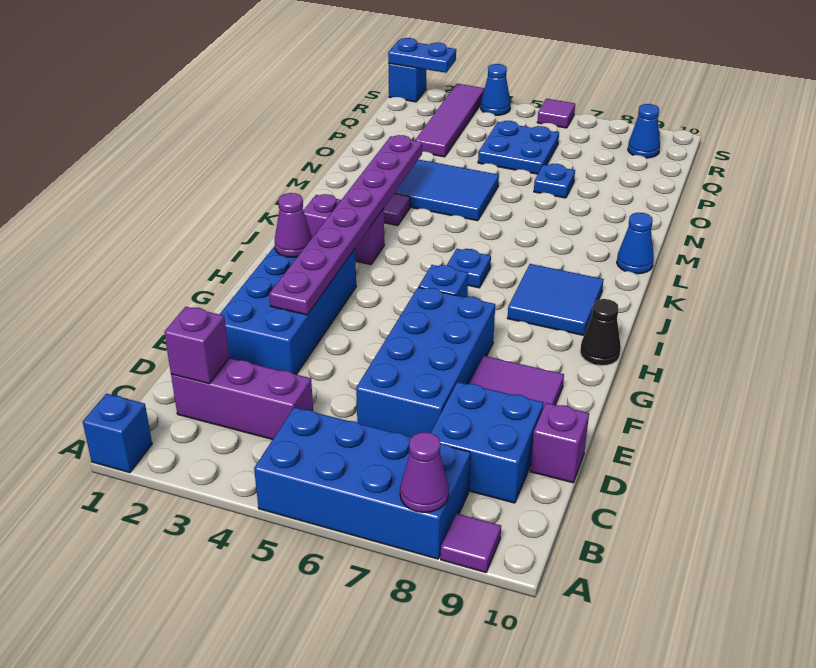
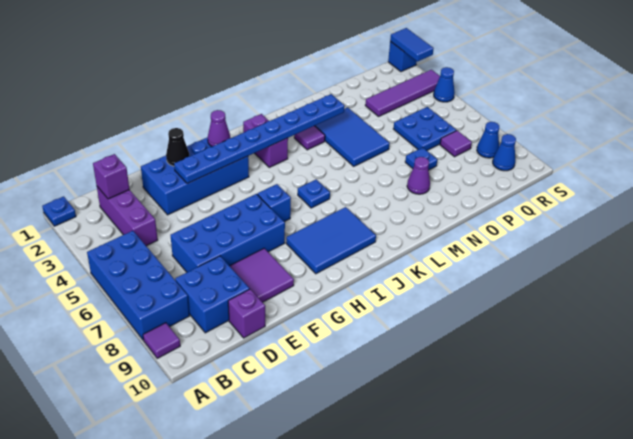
blue 1x1 brick [83,394,152,473] -> blue 1x1 plate [42,196,76,226]
purple 1x1 cone [400,432,449,512] -> purple 1x1 cone moved to [407,157,430,194]
purple 1x8 plate [269,135,422,315] -> blue 1x8 plate [174,94,345,184]
black 1x1 cone [580,299,621,366] -> black 1x1 cone moved to [166,128,189,166]
blue 2x2 tile [508,264,604,335] -> blue 2x3 tile [286,207,376,274]
blue 1x1 cone [617,213,654,274] -> blue 1x1 cone moved to [477,122,499,158]
blue 1x2 plate [388,38,456,73] -> blue 1x2 tile [390,28,434,61]
purple 1x1 tile [537,99,575,128] -> purple 1x1 tile moved to [440,131,472,157]

